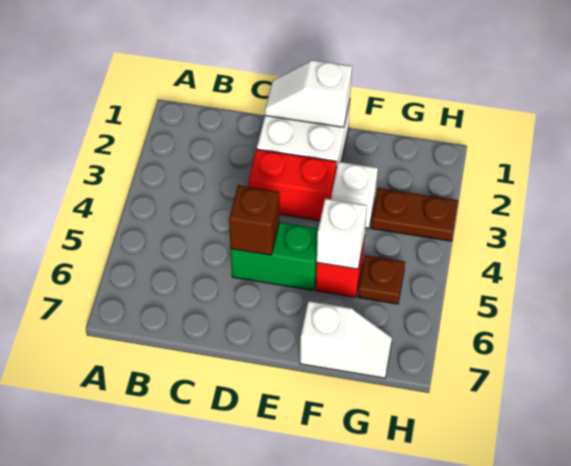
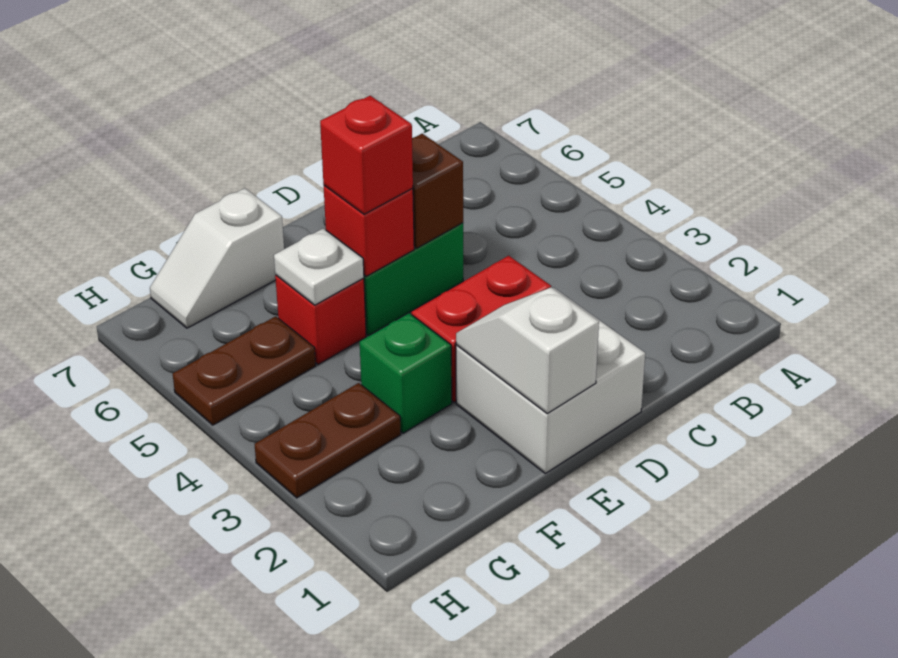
white 1x2 slope [265,60,352,127] -> white 1x2 slope turned to [456,287,599,413]
none -> red 1x1 brick [324,186,414,276]
none -> red 1x1 brick [320,96,413,214]
white 1x1 brick [331,162,378,228] -> green 1x1 brick [360,313,452,433]
white 1x1 brick [317,199,367,269] -> white 1x1 plate [274,228,364,305]
brown 1x1 plate [358,255,405,304] -> brown 1x2 plate [173,316,316,425]

